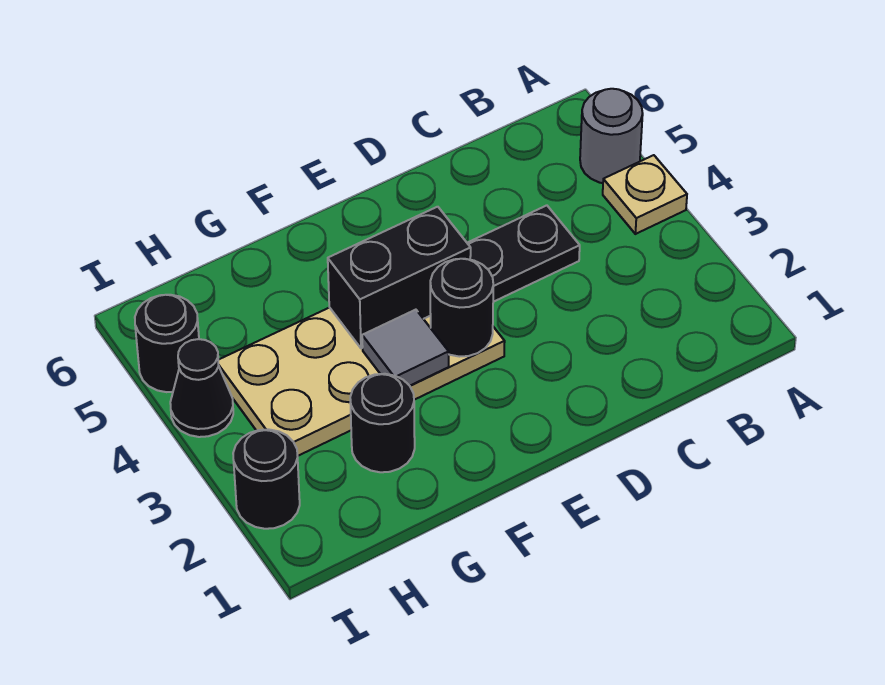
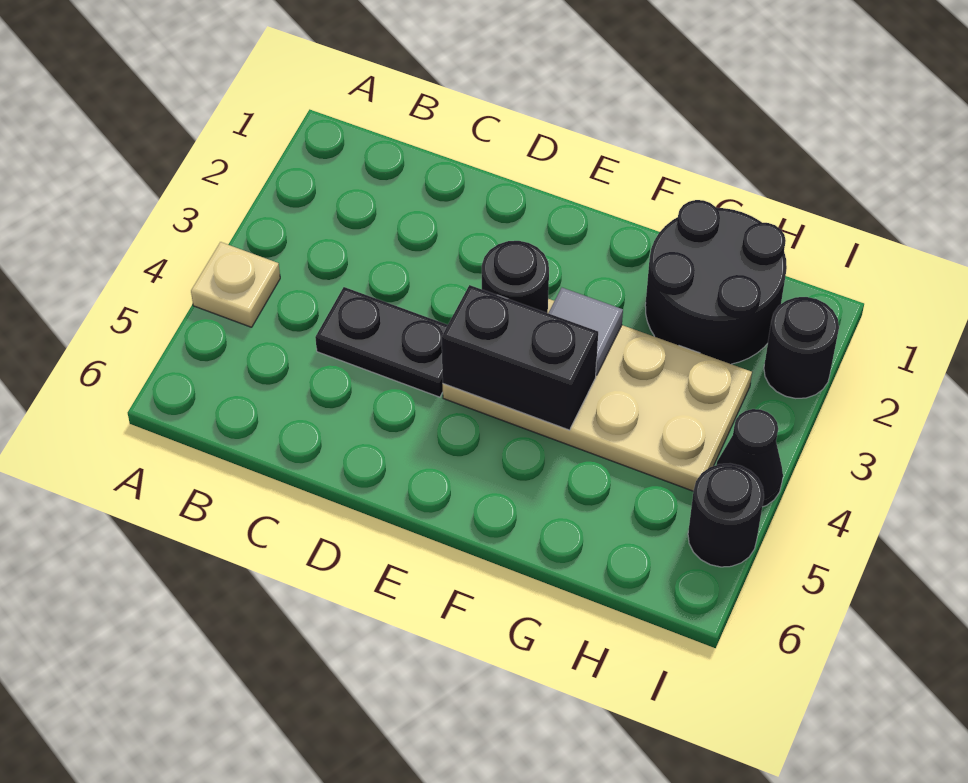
grey 1x1 round brick [580,89,643,183] -> none
black 1x1 round brick [350,374,415,472] -> black 2x2 round brick [645,200,787,364]

